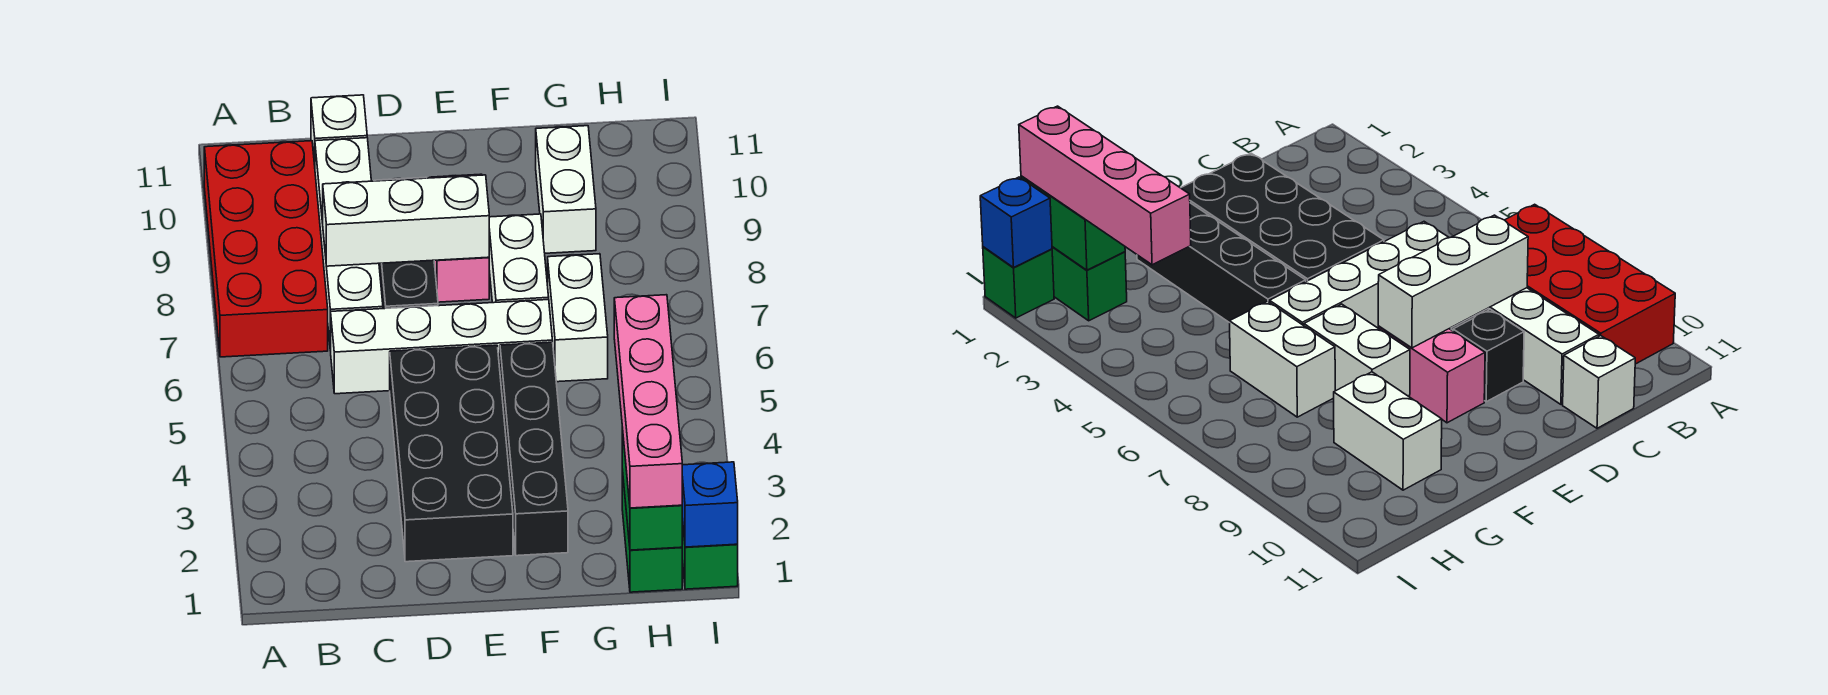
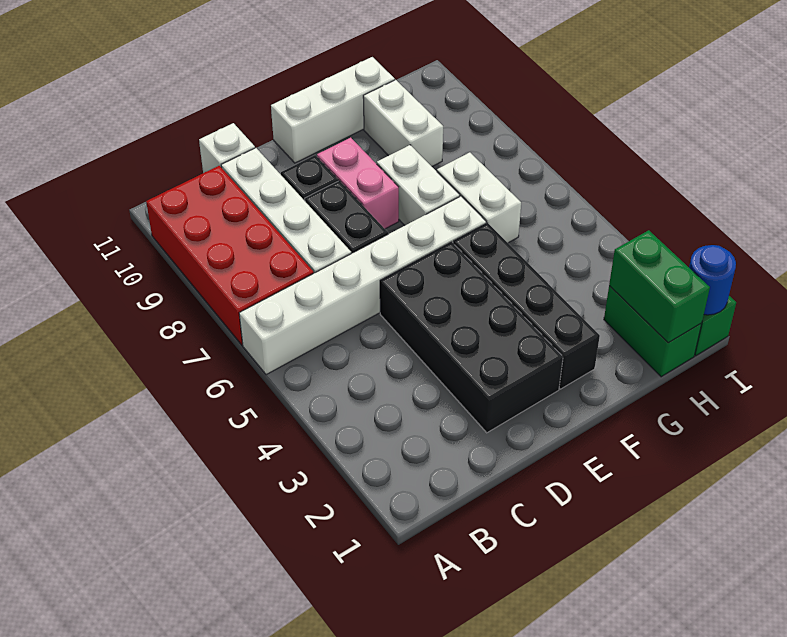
white 1x4 brick [331,300,553,394] -> white 1x6 brick [239,196,486,375]
white 1x3 brick [323,175,489,266] -> white 1x3 brick moved to [271,57,395,163]
pink 1x4 brick [614,295,682,508] -> none
blue 1x1 brick [682,462,738,547] -> blue 1x1 round brick [689,245,736,315]

